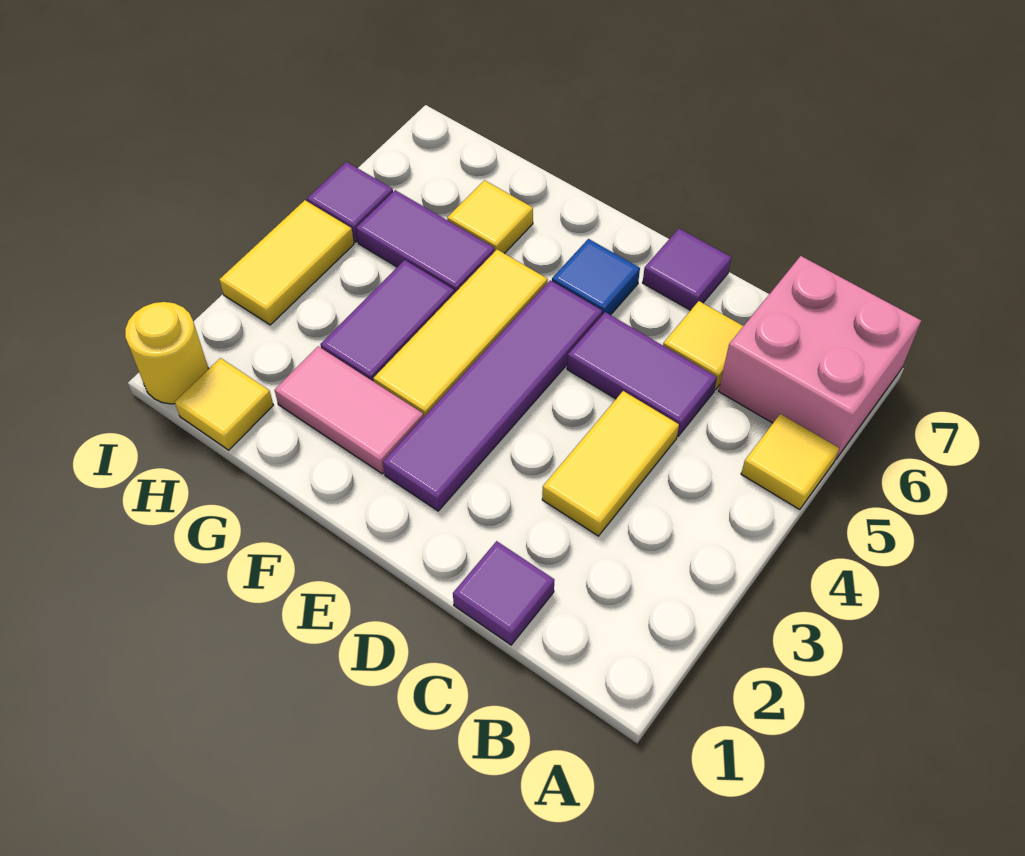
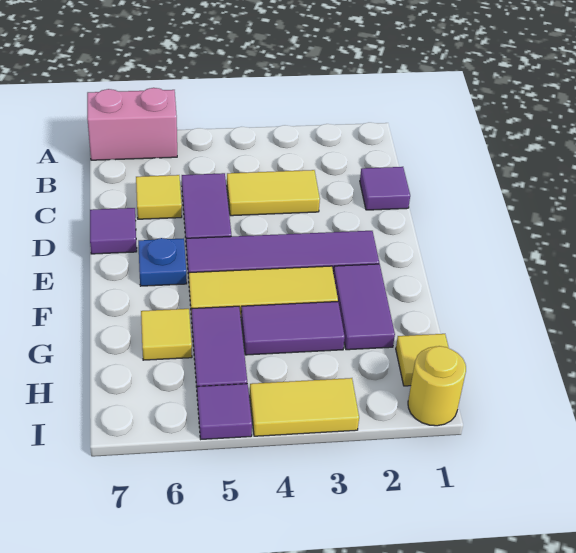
yellow 1x1 tile [741,414,839,510] -> none
pink 2x2 brick [719,256,921,460] -> pink 1x2 brick [87,88,177,160]
blue 1x1 tile [552,239,640,315] -> blue 1x1 plate [138,238,187,286]
pink 1x2 tile [275,346,424,474] -> purple 1x2 tile [333,264,395,350]

